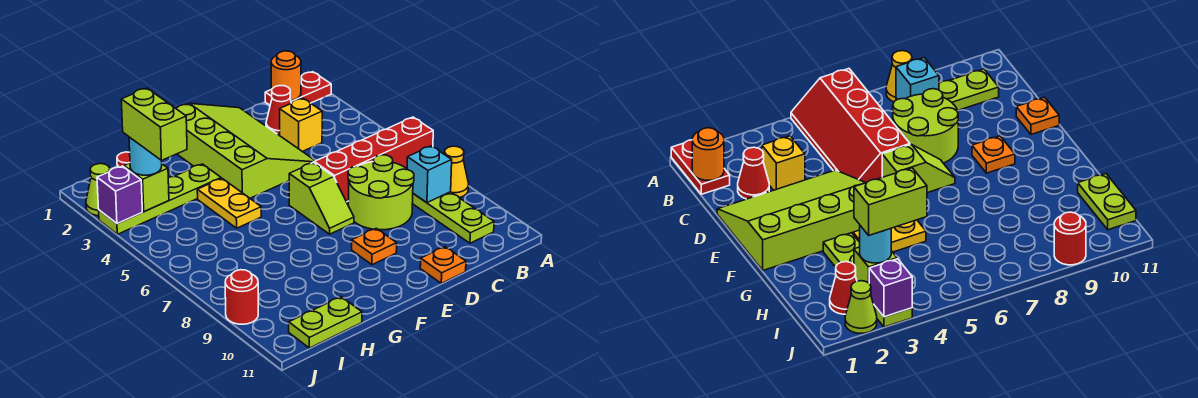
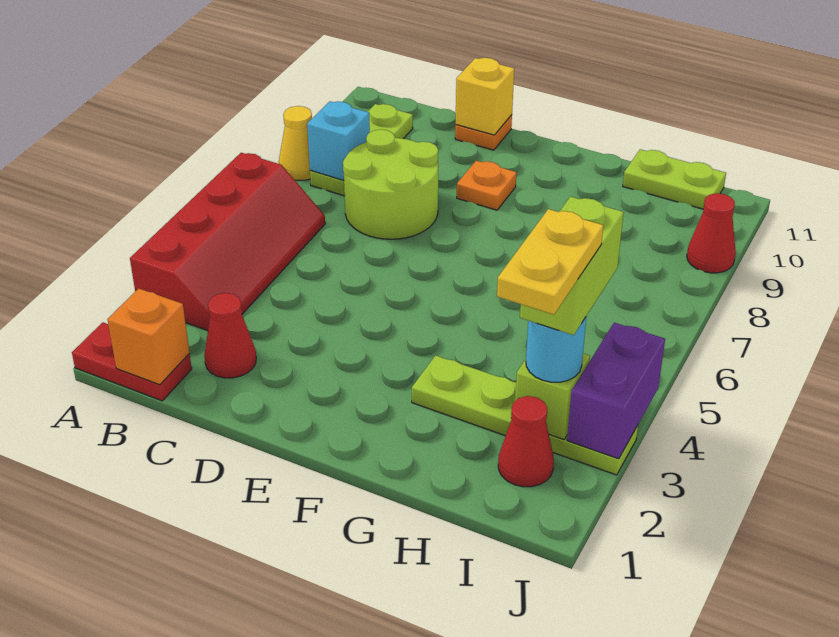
red 2x4 slope [314,117,433,202] -> red 2x4 slope turned to [130,153,325,331]
orange 1x1 round brick [271,51,301,101] -> orange 1x1 brick [107,289,189,385]
yellow 1x1 brick [280,98,322,152] -> yellow 1x1 brick moved to [456,58,514,135]
lime 3x4 slope [177,103,315,198] -> none
lime 1x2 slope [289,162,354,234] -> none
yellow 1x2 plate [197,179,261,228] -> yellow 1x2 plate moved to [497,209,603,315]
lime 1x1 cone [86,164,110,216] -> none
purple 1x1 brick [97,166,142,224] -> purple 1x2 brick [567,323,665,459]
red 1x1 round brick [225,270,258,324] -> red 1x1 cone [687,193,736,273]

